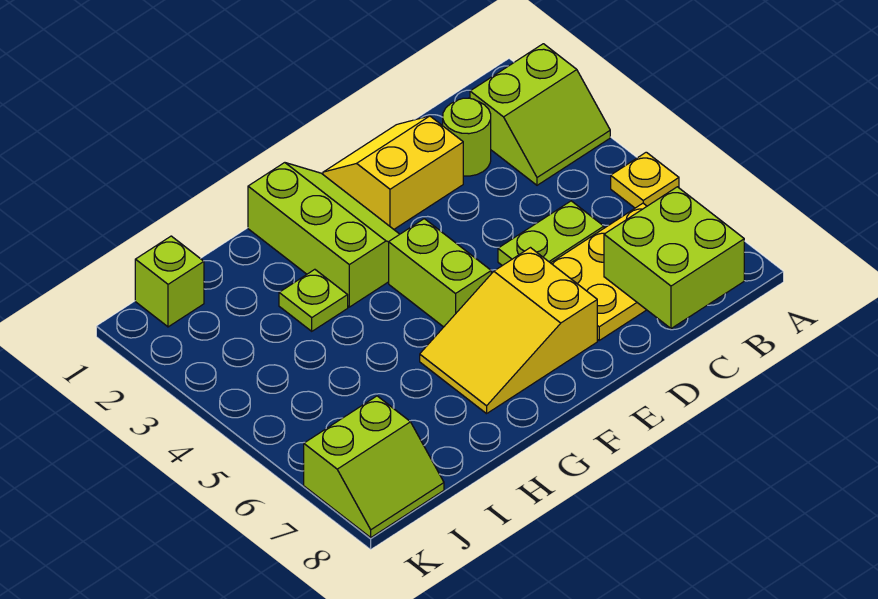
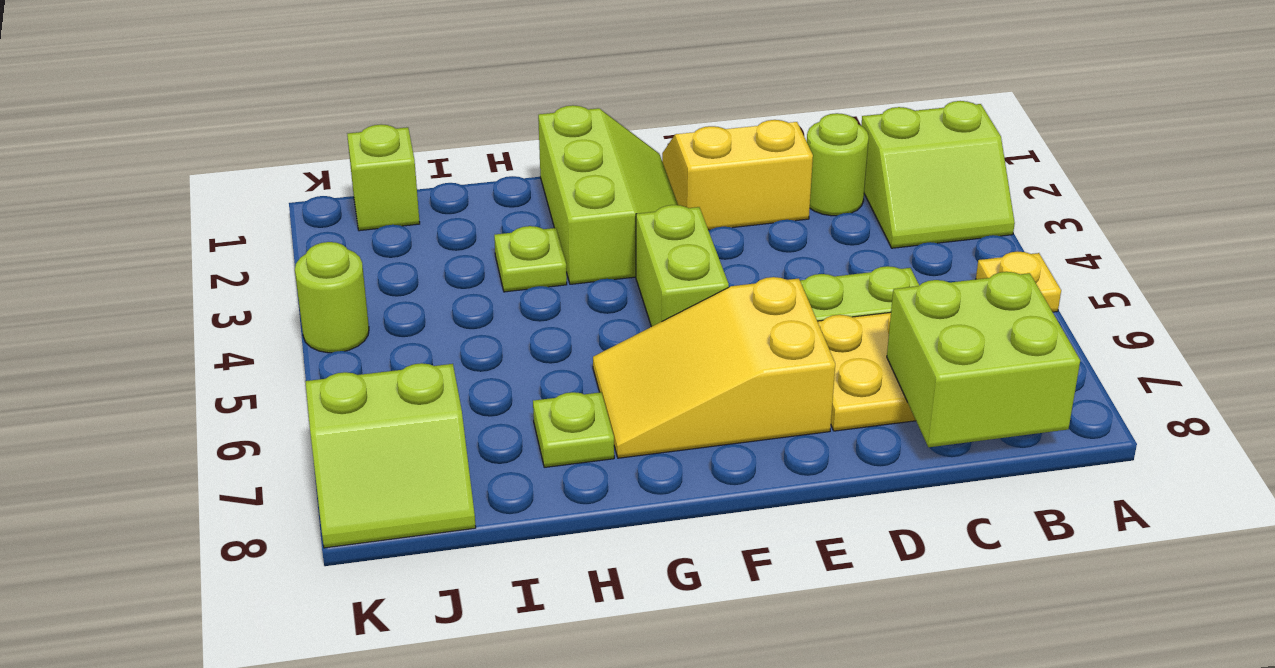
none -> lime 1x1 plate [533,392,614,467]
none -> lime 1x1 round brick [295,242,369,353]

